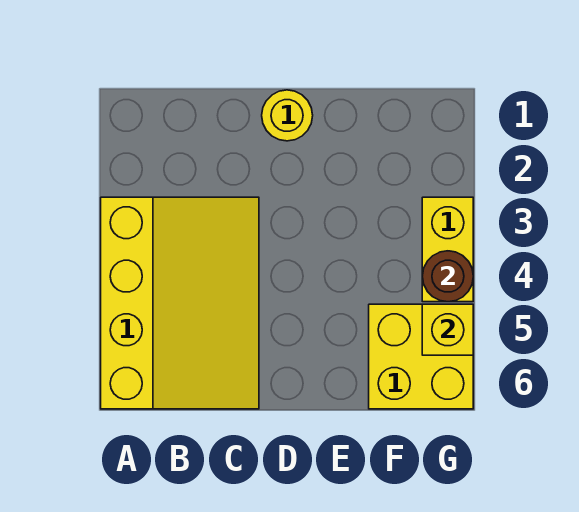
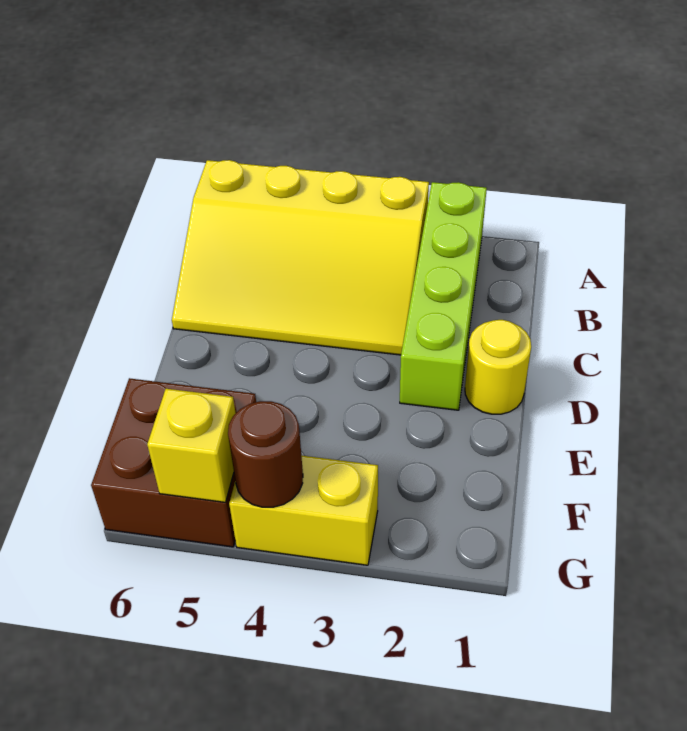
none -> lime 1x4 brick [400,182,487,410]
yellow 2x2 brick [369,304,473,409] -> brown 2x2 brick [91,378,256,547]

